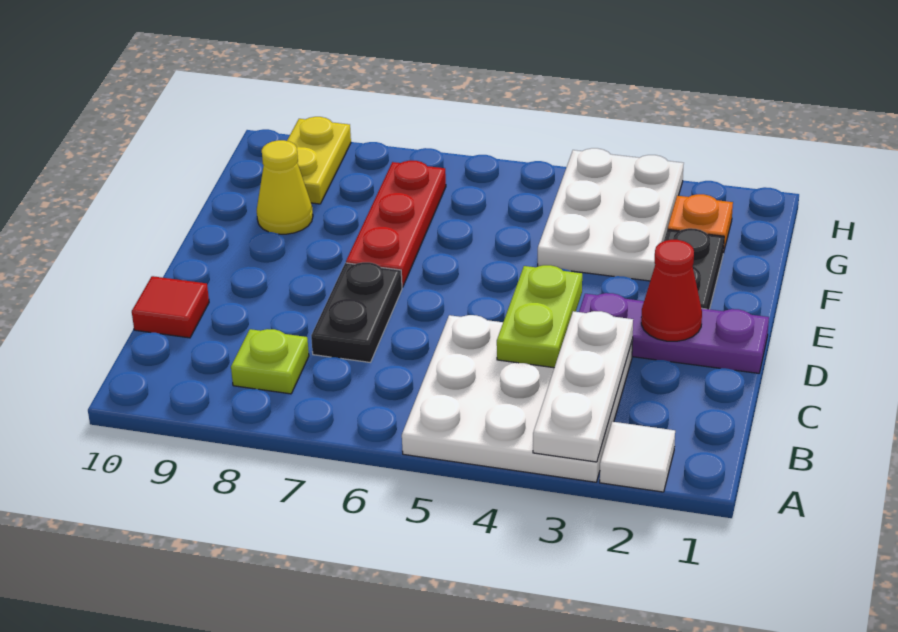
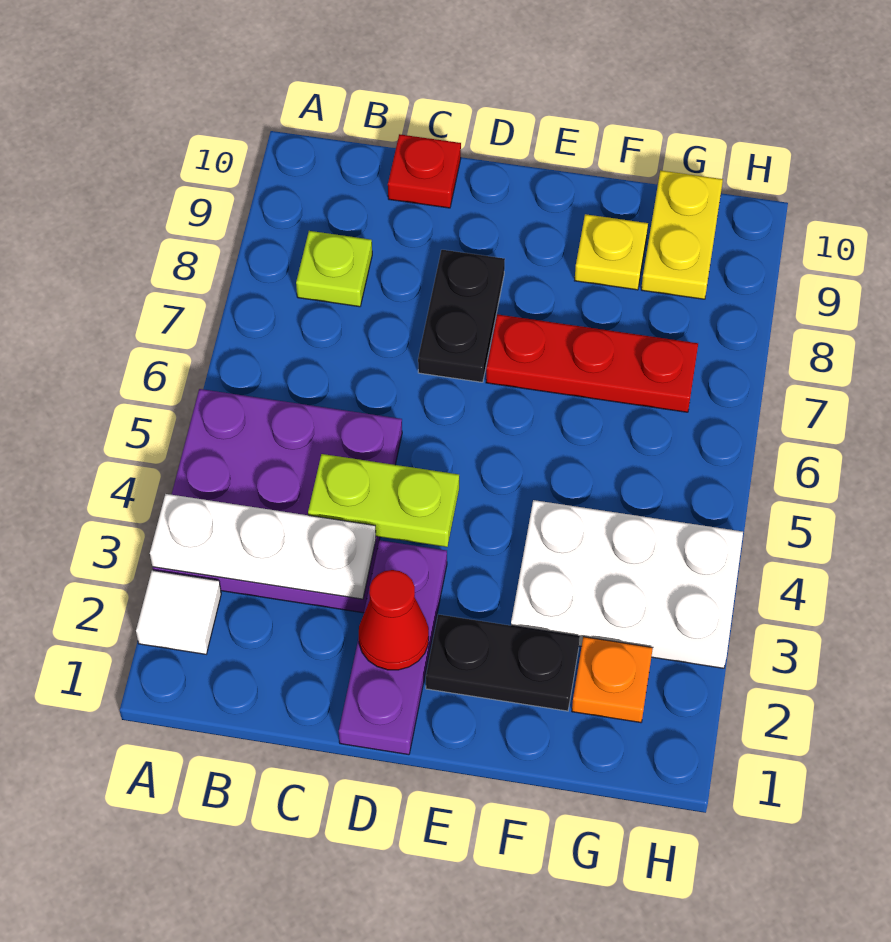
white 3x3 plate [402,315,633,482] -> purple 3x3 plate [153,389,402,613]
black 1x2 plate [311,262,402,362] -> black 1x2 plate turned to [418,250,505,382]
red 1x1 tile [132,276,209,338] -> red 1x1 plate [388,134,461,208]
yellow 1x1 cone [257,140,313,234] -> yellow 1x1 plate [575,214,648,290]
yellow 1x2 plate [287,117,351,204] -> yellow 1x2 plate turned to [641,171,723,299]

